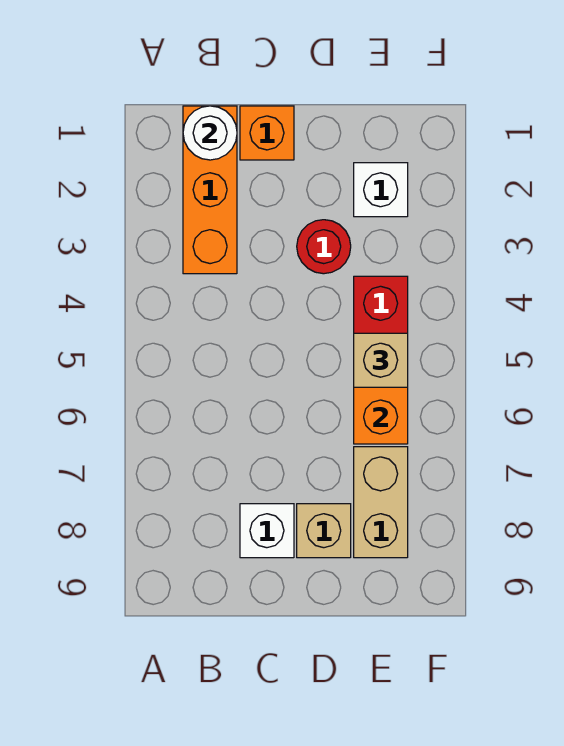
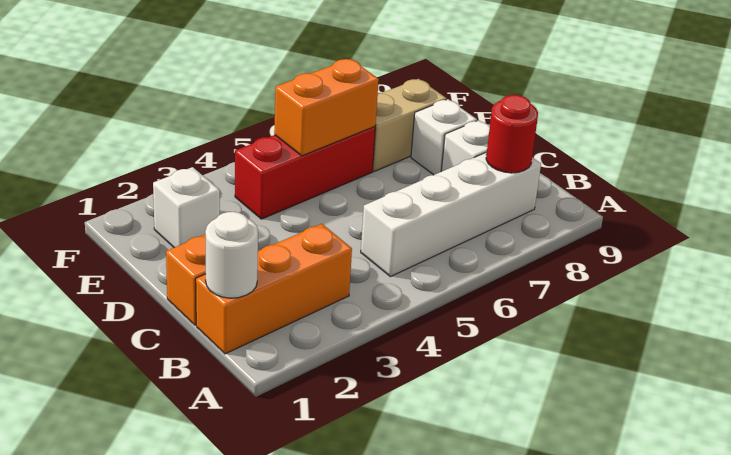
none -> white 1x4 brick [361,152,541,277]
red 1x1 round brick [297,220,351,274] -> red 1x1 round brick moved to [486,95,538,173]
tan 1x1 brick [297,504,351,558] -> white 1x1 brick [411,99,477,175]
tan 1x1 brick [354,333,408,387] -> none

